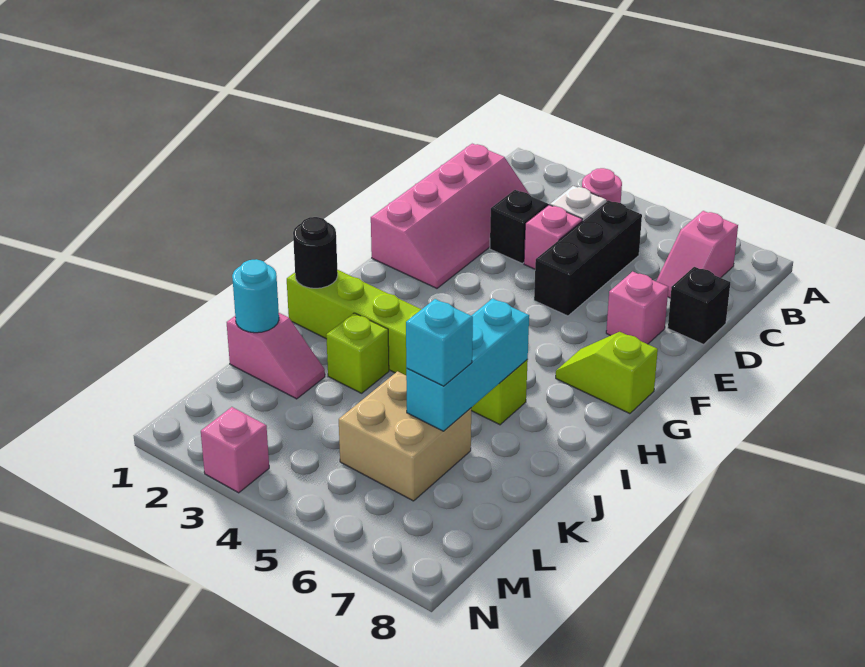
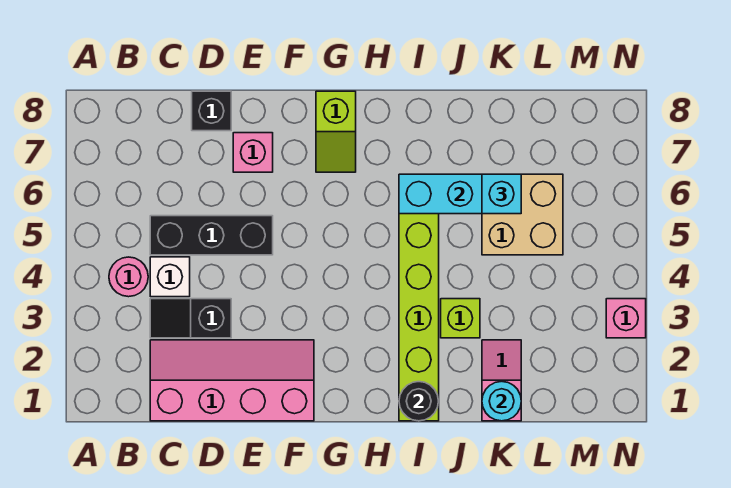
pink 1x2 slope [656,211,738,298] -> none
pink 1x1 brick [524,205,582,269] -> none

